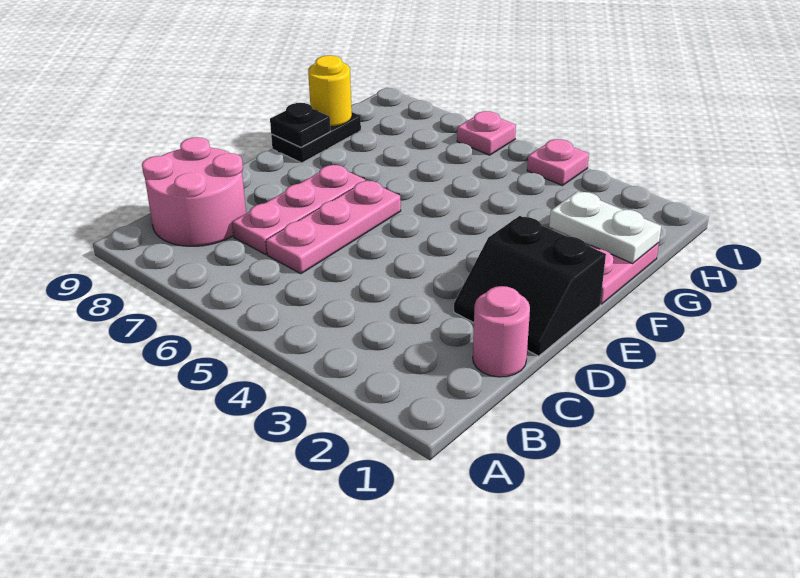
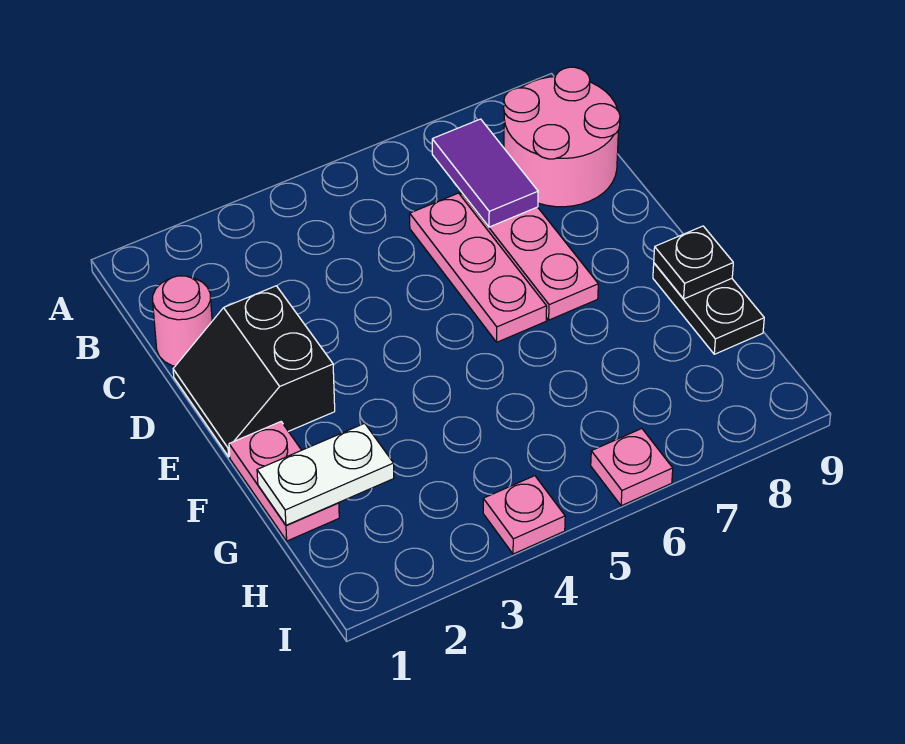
none -> purple 1x2 tile [432,119,538,227]
black 2x2 slope [454,216,606,356] -> black 2x2 slope turned to [173,286,335,457]
yellow 1x1 round brick [308,55,352,126] -> none

